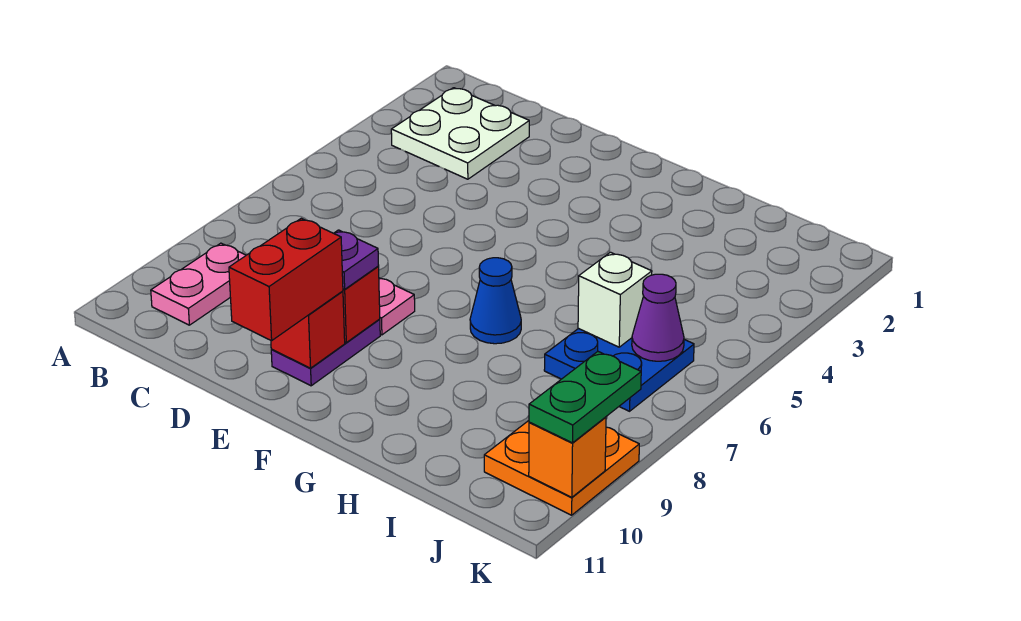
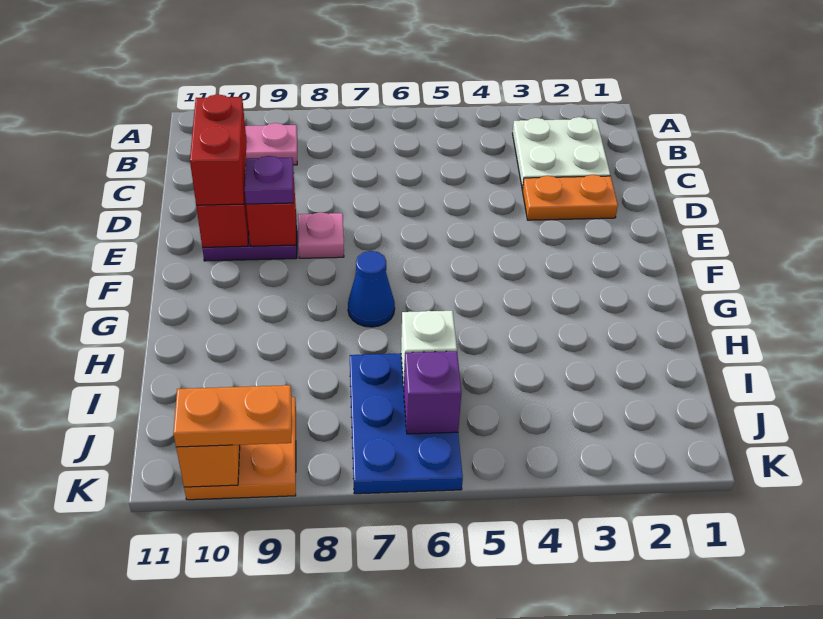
none -> orange 1x2 plate [522,175,618,220]
red 1x2 brick [229,218,343,341] -> red 1x2 brick turned to [190,94,247,205]
blue 2x2 plate [544,328,694,411] -> blue 2x3 plate [350,353,463,494]
purple 1x1 cone [632,274,684,361] -> purple 1x1 brick [404,351,462,434]
green 1x2 plate [529,352,641,443] -> orange 1x2 plate [173,385,292,447]

